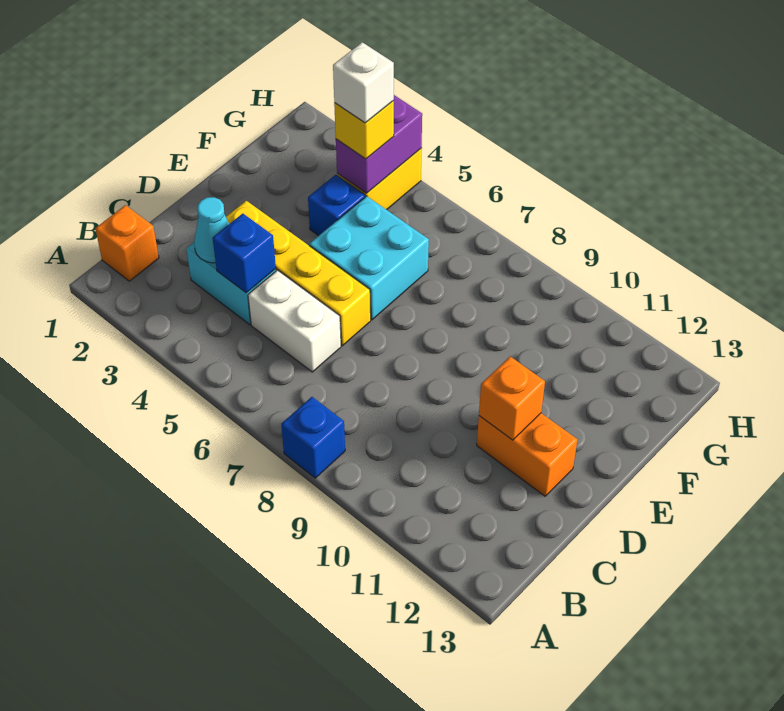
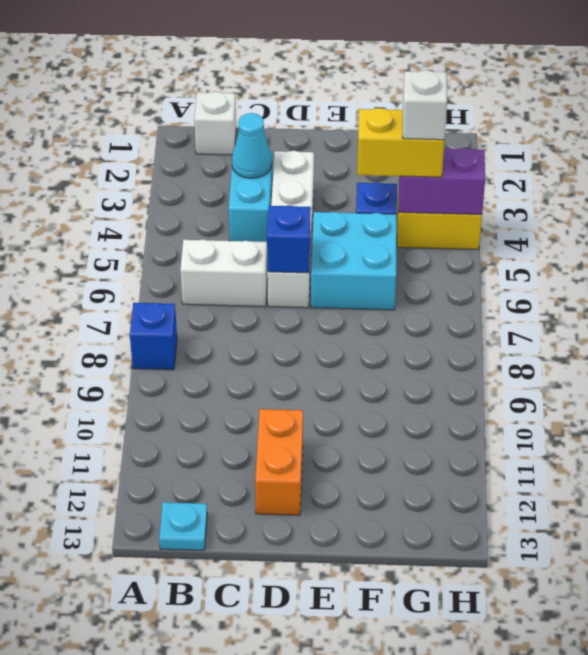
orange 1x1 brick [95,205,159,281] -> white 1x1 brick [194,92,236,155]
none -> cyan 1x1 plate [159,502,207,550]
blue 1x1 brick [213,214,276,293] -> blue 1x1 brick moved to [267,205,311,273]
white 1x2 brick [248,270,341,372] -> white 1x2 brick turned to [180,240,268,307]
yellow 1x4 brick [226,201,371,346] -> white 1x4 brick [267,151,314,308]
orange 1x1 brick [479,357,545,440] -> none
yellow 1x1 brick [334,101,394,159] -> yellow 1x2 brick [357,108,444,177]

